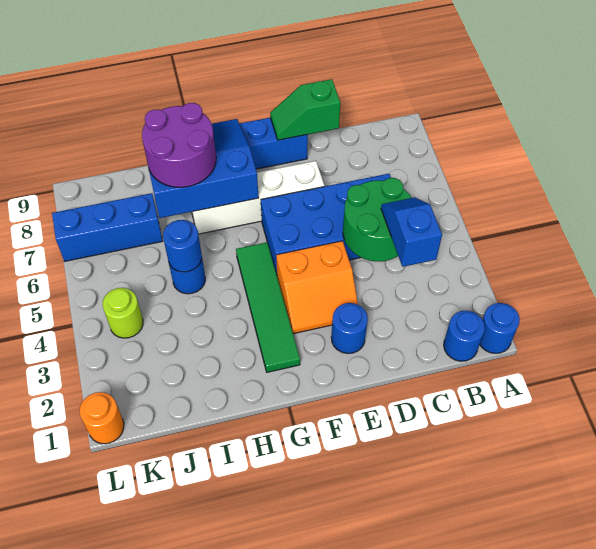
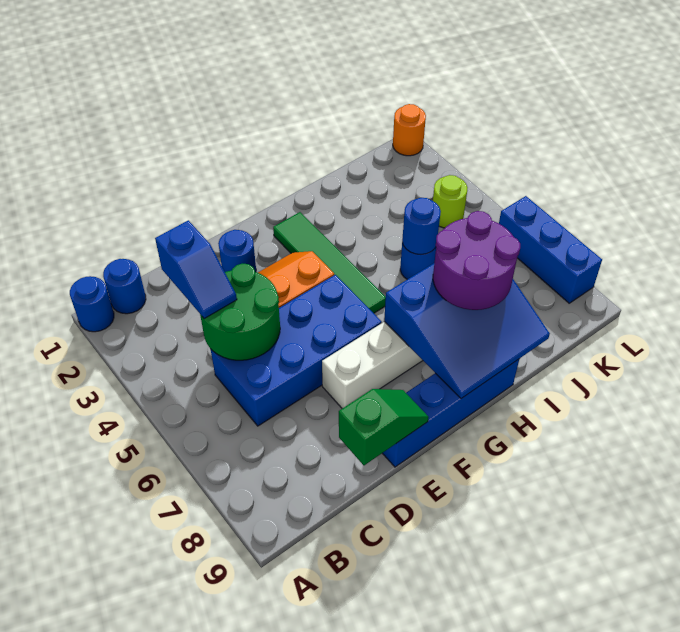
blue 1x3 brick [52,193,163,261] -> blue 1x3 brick turned to [499,196,602,303]

